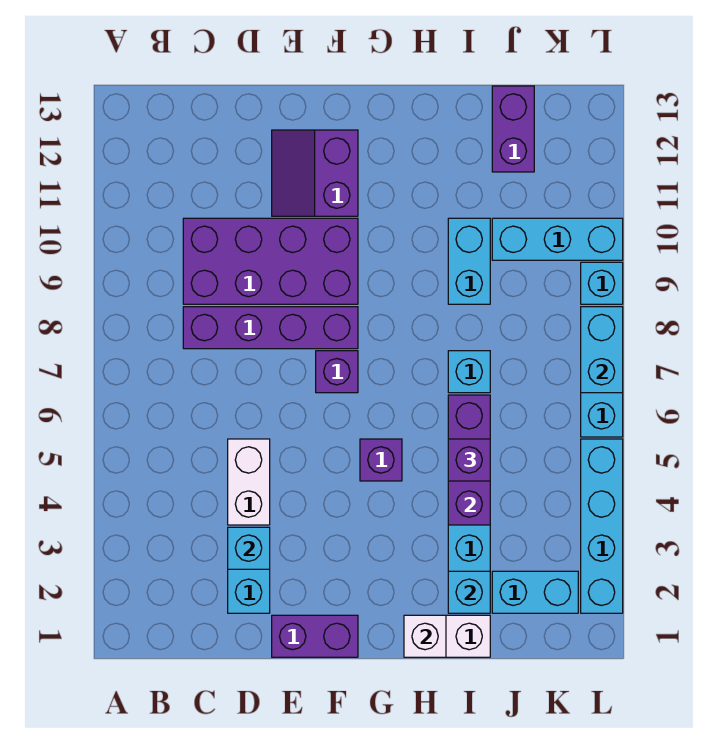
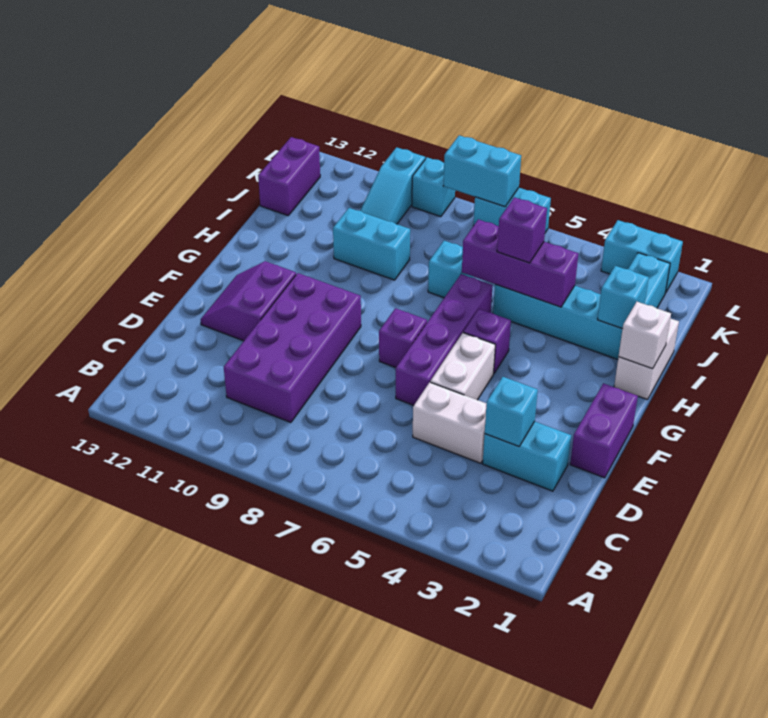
purple 1x4 brick [183,307,358,349] -> purple 1x4 brick moved to [396,274,493,405]
none -> white 1x2 brick [430,333,495,400]
purple 2x2 slope [272,130,358,216] -> purple 2x2 slope turned to [201,261,296,341]
cyan 1x3 brick [492,218,623,260] -> cyan 1x3 slope [360,147,425,224]
purple 1x2 brick [492,86,534,172] -> purple 1x2 brick turned to [258,137,320,216]
cyan 1x4 brick [581,439,623,613] -> cyan 1x2 brick [601,220,683,293]

